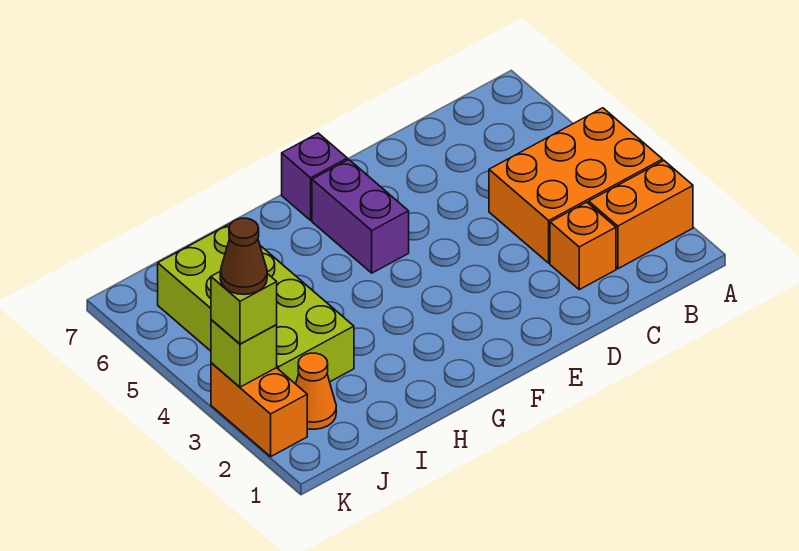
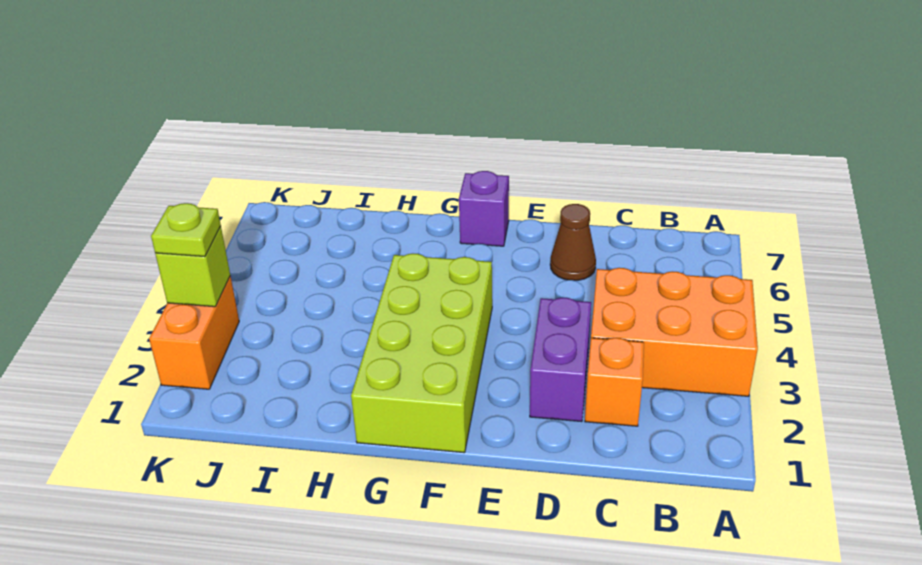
orange 1x2 brick [589,161,693,269] -> none
purple 1x2 brick [312,160,409,273] -> purple 1x2 brick moved to [530,298,591,422]
lime 2x4 brick [158,223,354,384] -> lime 2x4 brick moved to [351,254,492,453]
orange 1x1 cone [296,353,336,429] -> none
lime 1x1 brick [211,272,277,344] -> lime 1x1 plate [151,203,221,257]
brown 1x1 cone [220,218,267,295] -> brown 1x1 cone moved to [550,204,596,280]

